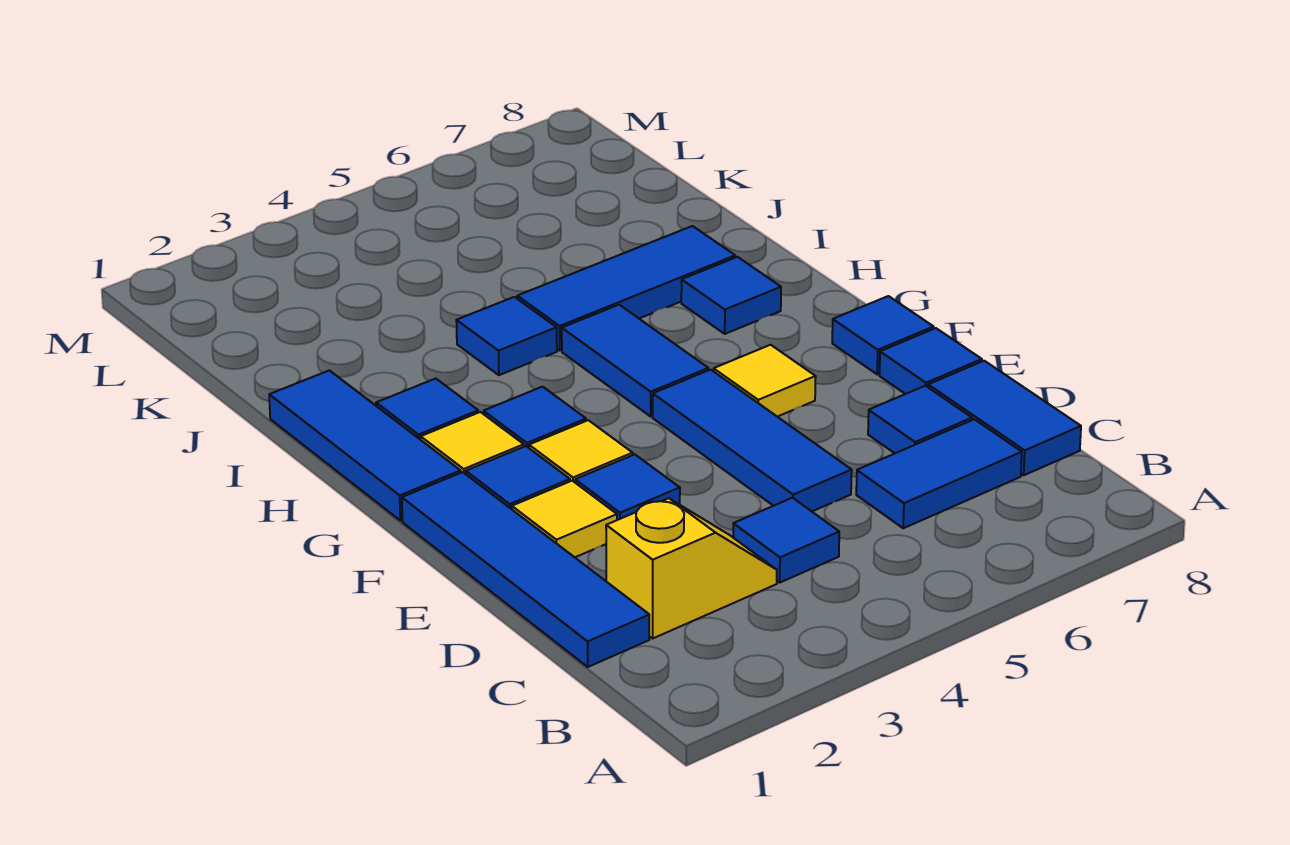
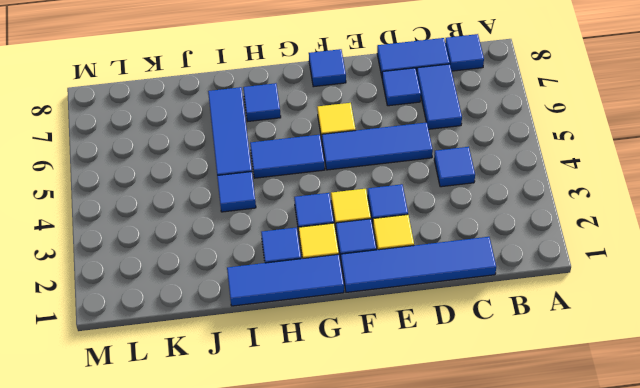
yellow 1x2 slope [606,498,777,638] -> none
blue 1x1 tile [879,328,982,394] -> blue 1x1 tile moved to [445,34,484,71]

